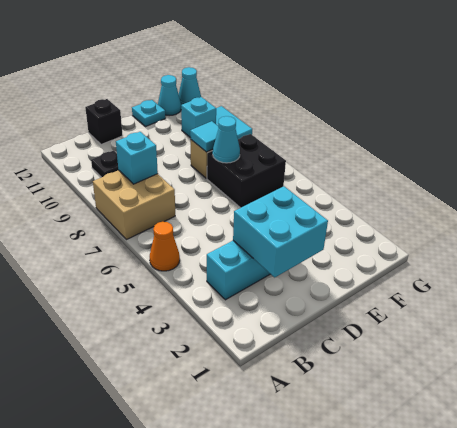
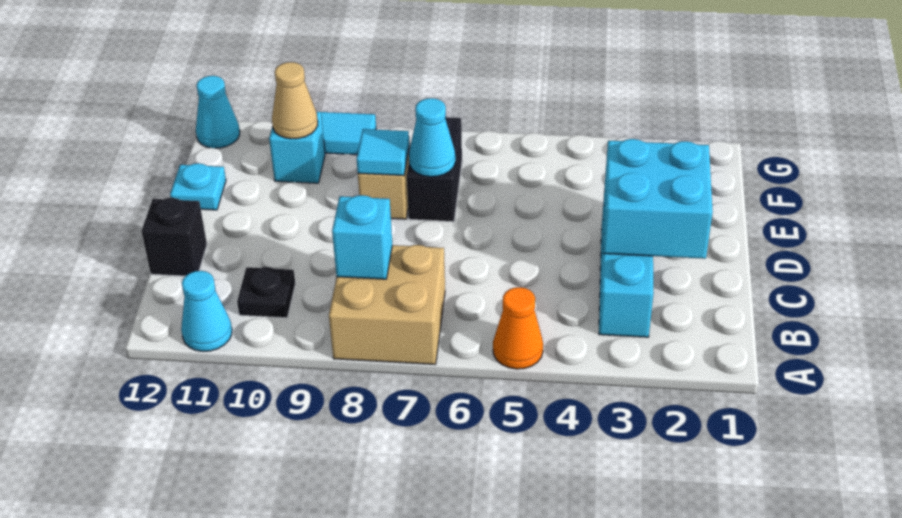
black 2x2 brick [207,134,286,208] -> black 1x2 brick [407,117,462,222]
none -> tan 1x1 cone [272,62,318,139]
cyan 1x1 cone [158,75,181,116] -> cyan 1x1 cone moved to [181,271,232,351]

